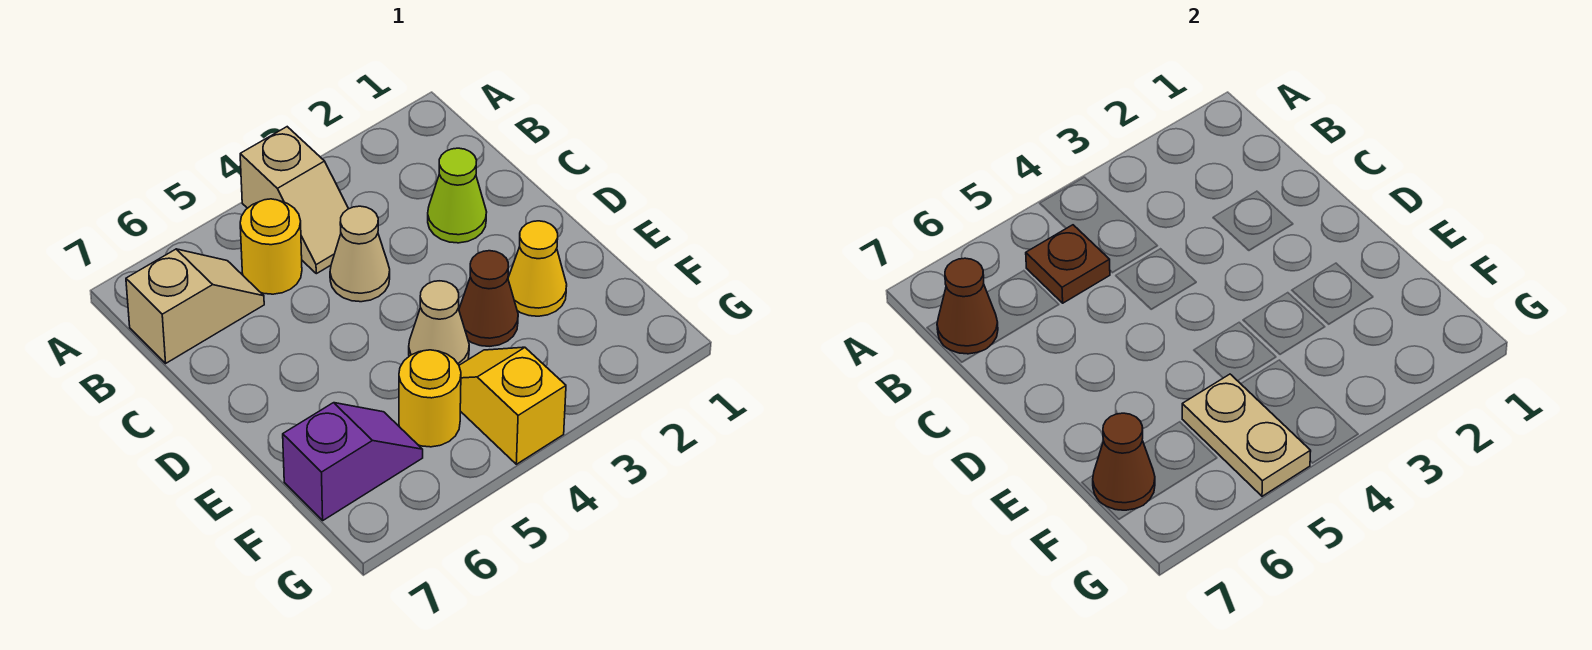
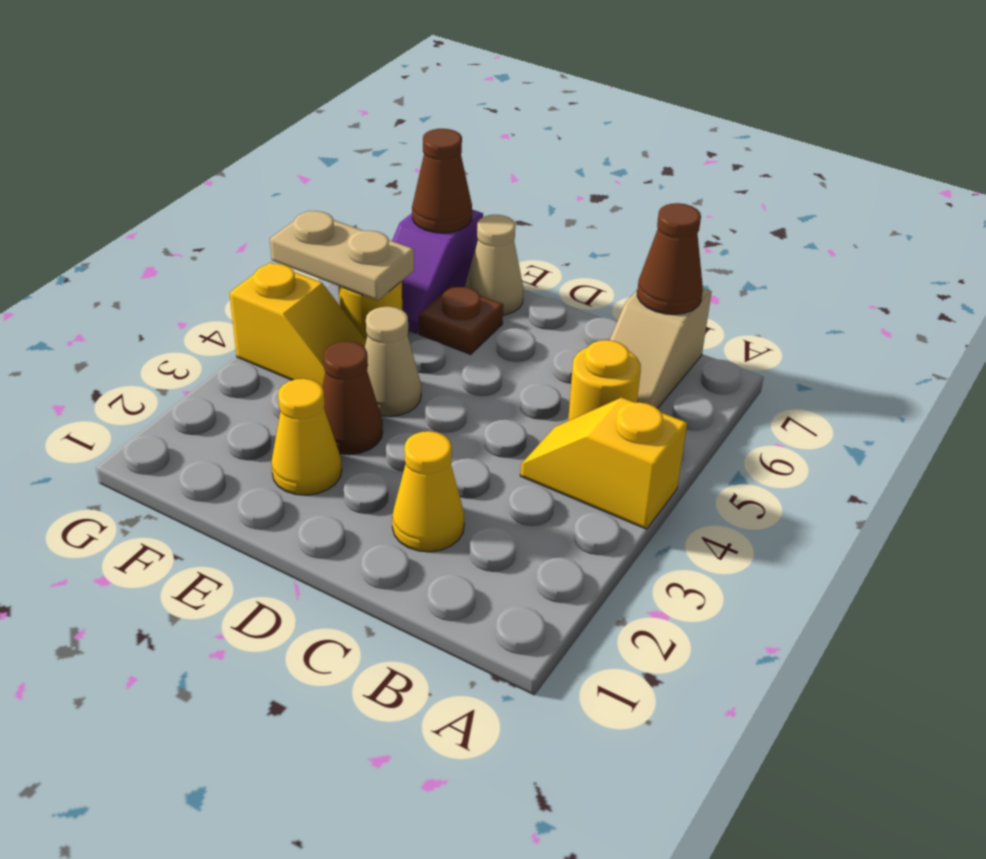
tan 1x2 slope [240,127,348,274] -> yellow 1x2 slope [520,398,687,529]
brown 1x1 plate [1026,225,1110,303] -> brown 1x1 plate moved to [419,285,503,354]
lime 1x1 cone [428,148,487,243] -> yellow 1x1 cone [392,431,464,552]
tan 1x1 cone [330,206,390,302] -> tan 1x1 cone moved to [465,215,524,315]

